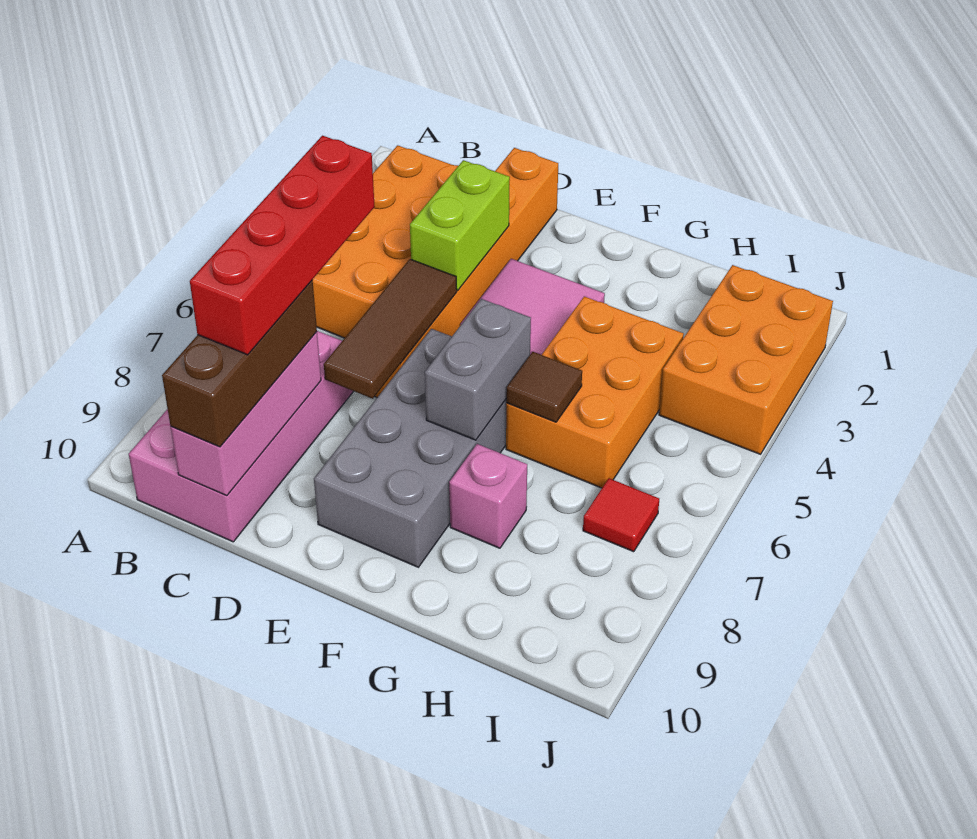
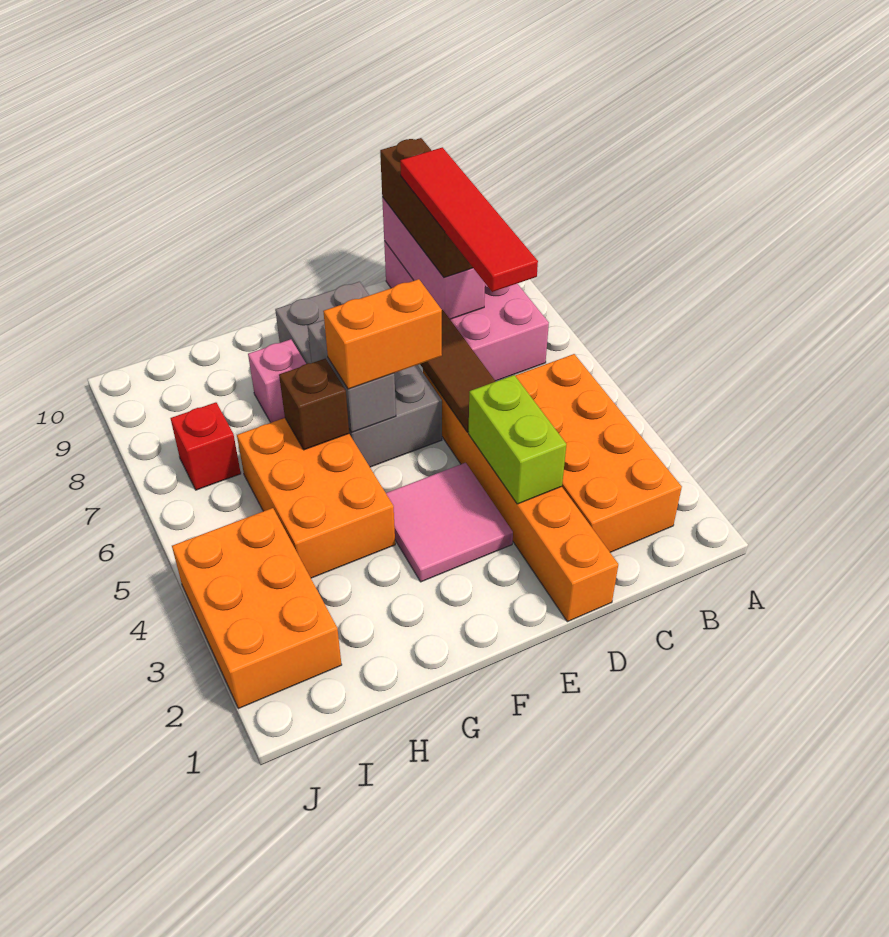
red 1x4 brick [190,136,375,355] -> red 1x4 tile [400,147,538,292]
none -> orange 1x2 brick [323,279,442,389]
brown 1x1 tile [506,352,582,422] -> brown 1x1 brick [279,359,349,450]
red 1x1 tile [583,478,659,552] -> red 1x1 brick [170,402,241,490]

